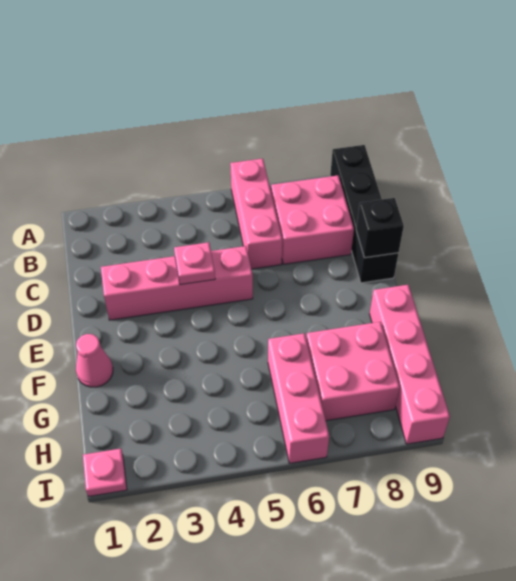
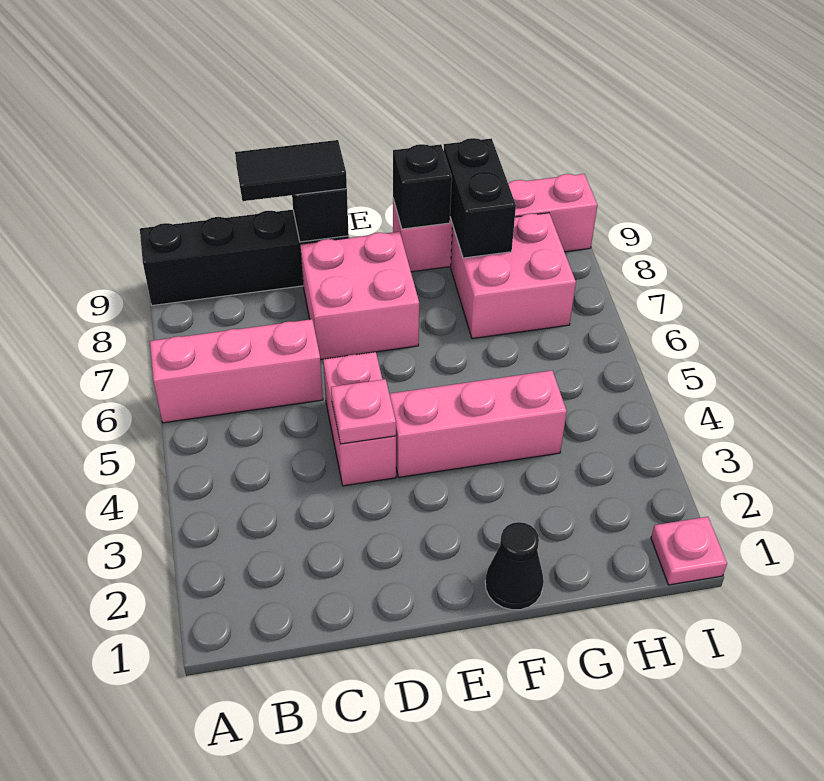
pink 2x2 brick [271,176,354,264] -> pink 2x2 brick moved to [300,232,419,360]
none -> black 1x2 tile [235,140,347,201]
pink 1x4 brick [101,246,253,320] -> pink 1x2 brick [323,352,396,486]
pink 1x1 cone [76,334,113,387] -> black 1x1 cone [485,522,544,610]
none -> black 1x1 brick [393,144,452,229]
pink 1x3 brick [268,333,329,463] -> pink 1x3 brick moved to [389,371,567,477]
none -> black 1x2 brick [444,138,516,258]

